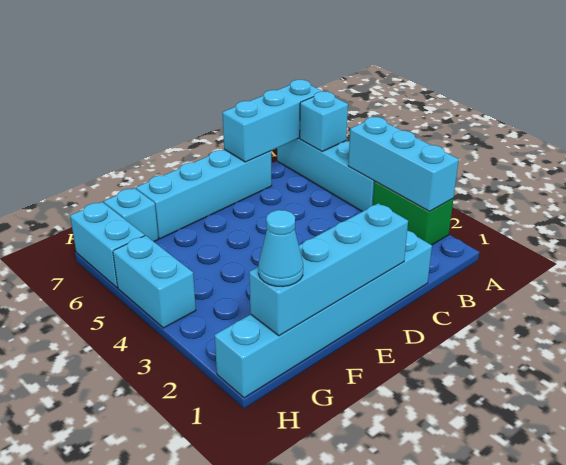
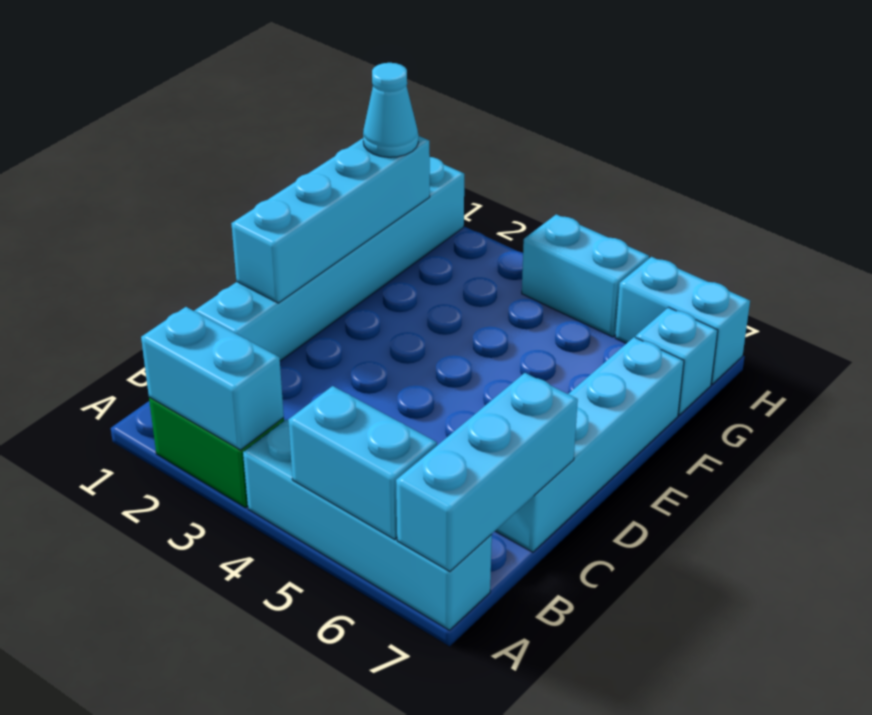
cyan 1x3 brick [348,117,459,211] -> cyan 1x2 brick [141,307,284,450]
cyan 1x1 brick [300,92,348,151] -> cyan 1x2 brick [288,386,437,539]

